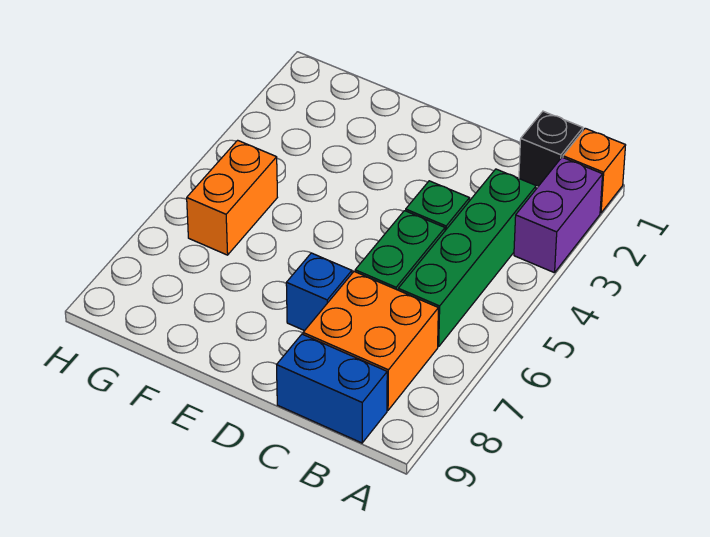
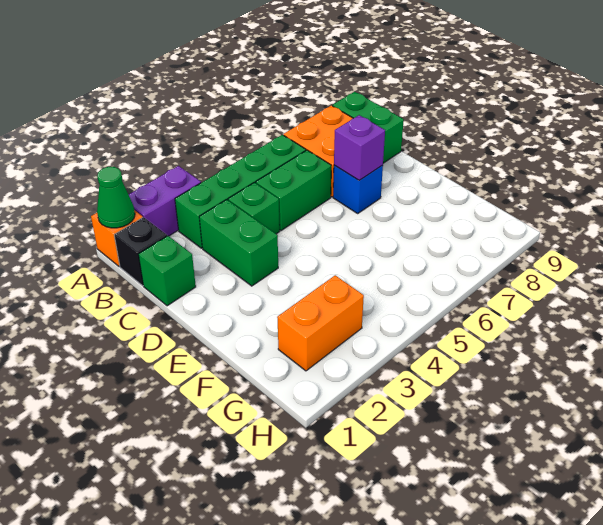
none -> green 1x1 cone [97,167,135,228]
blue 1x2 brick [277,334,387,443] -> green 1x2 brick [332,92,404,163]
none -> green 1x1 brick [139,236,196,306]
none -> green 1x2 brick [199,200,278,286]
none -> purple 1x1 brick [334,115,385,180]
orange 1x2 brick [187,140,277,255] -> orange 1x2 brick moved to [277,275,364,371]

